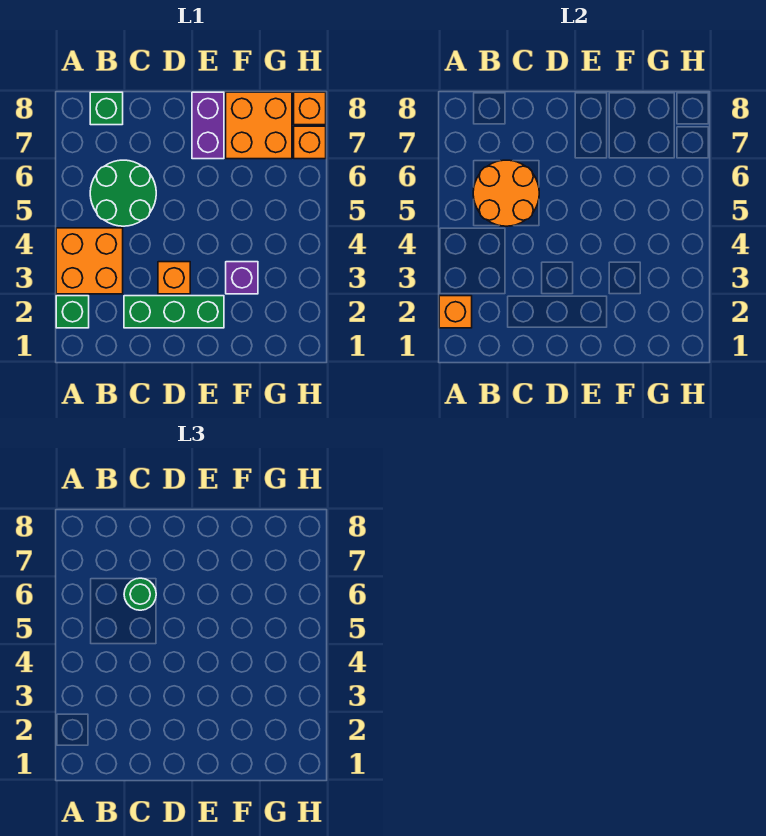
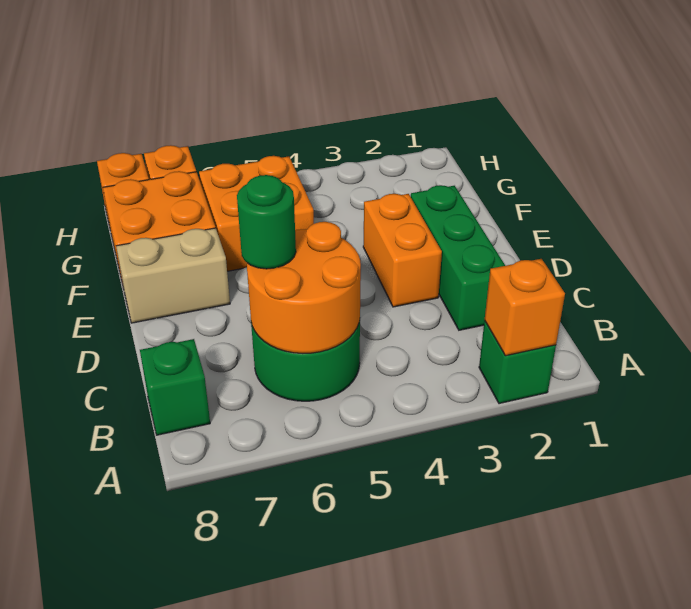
orange 2x2 brick [56,228,123,294] -> orange 2x2 brick moved to [199,156,314,271]
orange 1x1 brick [158,262,190,294] -> orange 1x2 brick [363,194,442,307]
purple 1x2 brick [192,92,224,159] -> tan 1x2 brick [116,228,230,323]
purple 1x1 brick [226,262,258,294] -> none

